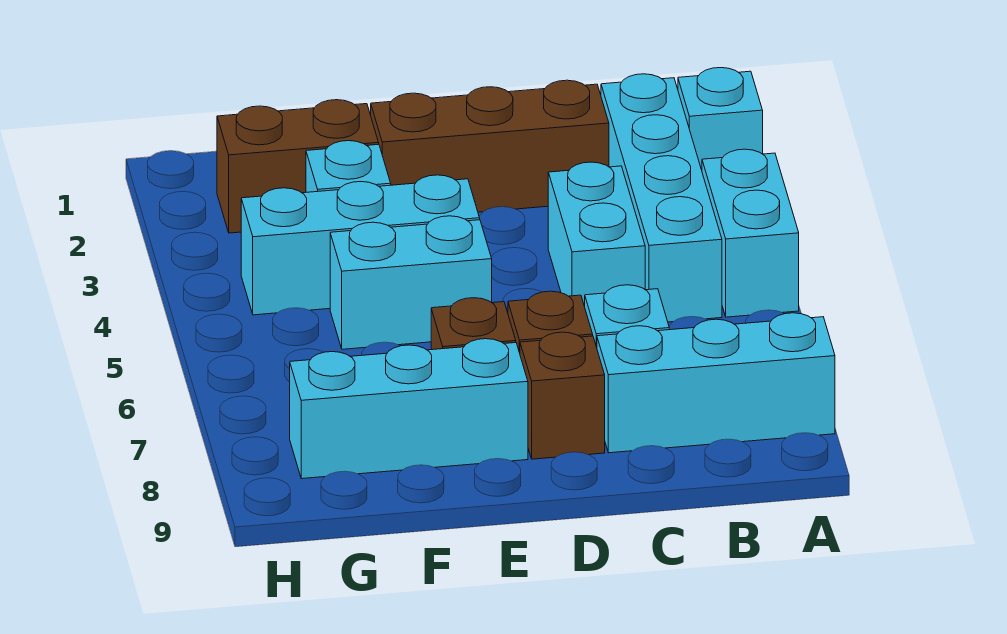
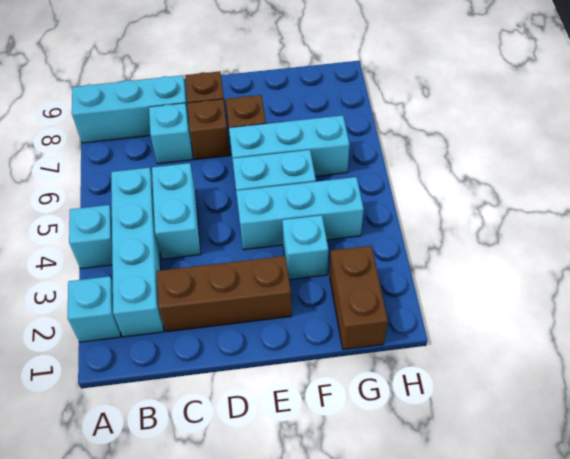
cyan 1x2 brick [702,149,799,317] -> cyan 1x1 brick [69,205,112,269]
cyan 1x3 brick [290,339,528,479] -> cyan 1x3 brick moved to [229,115,350,176]
brown 1x2 brick [217,100,379,233] -> brown 1x2 brick turned to [330,246,388,350]

